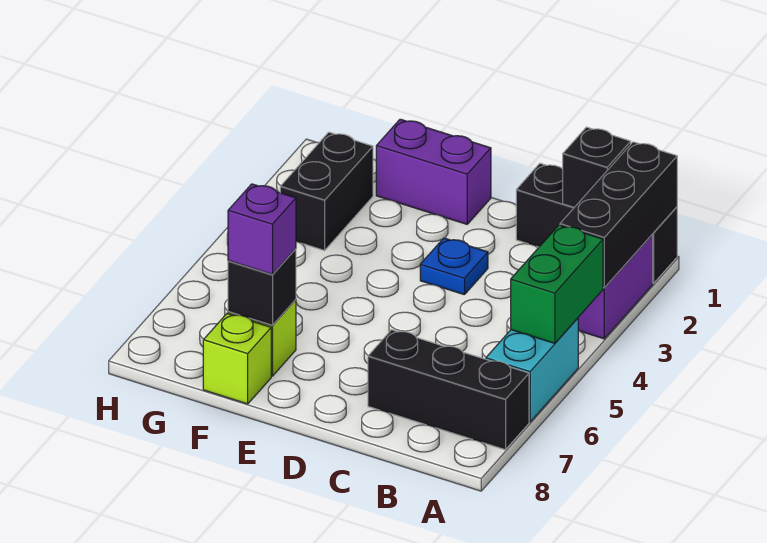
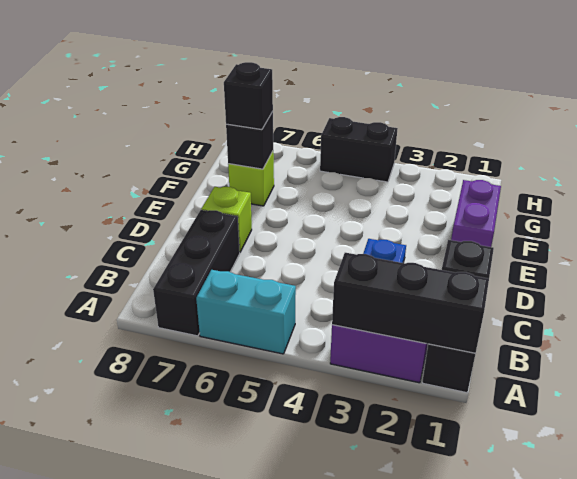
green 1x2 brick [511,225,603,343] -> none
purple 1x1 brick [228,184,296,274] -> black 1x1 brick [224,62,273,130]
lime 1x1 brick [203,313,271,404] -> lime 1x1 brick moved to [201,187,252,252]
black 1x2 brick [280,132,373,250] -> black 1x2 brick moved to [320,117,398,182]

